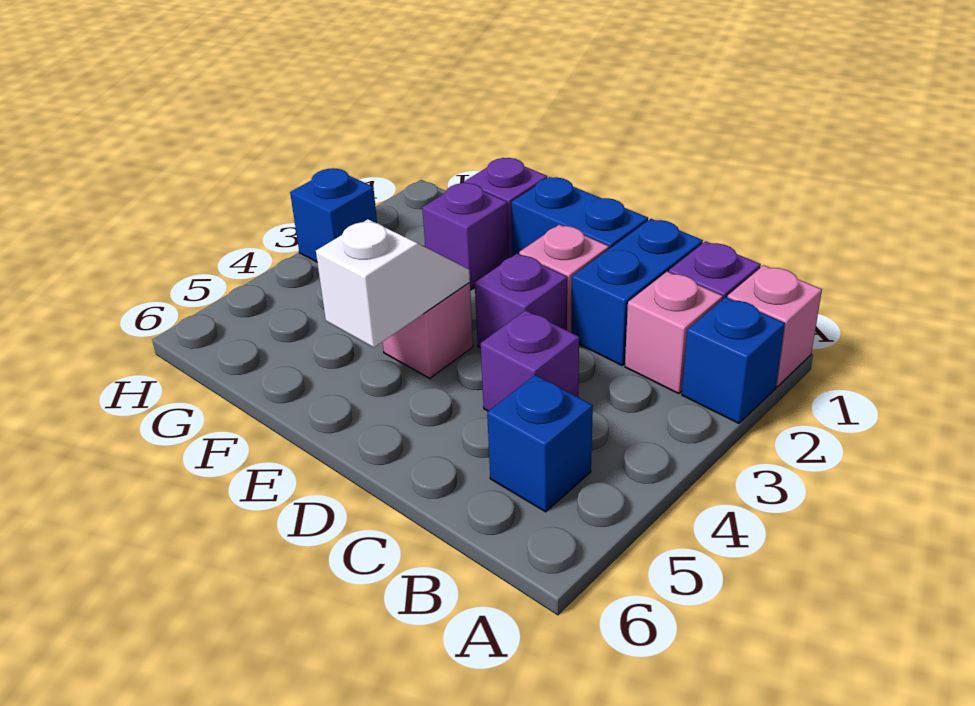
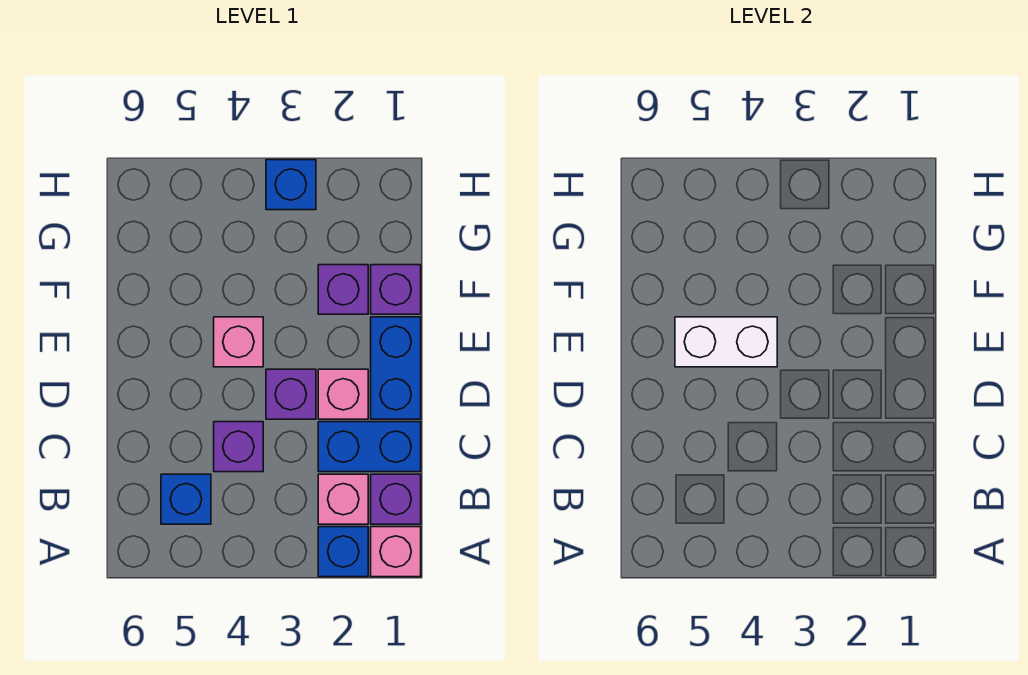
white 1x2 slope [316,219,470,348] -> white 1x2 brick [675,317,777,367]

